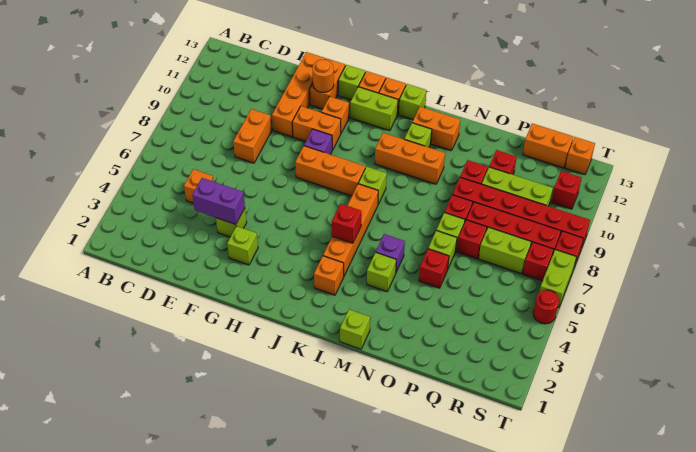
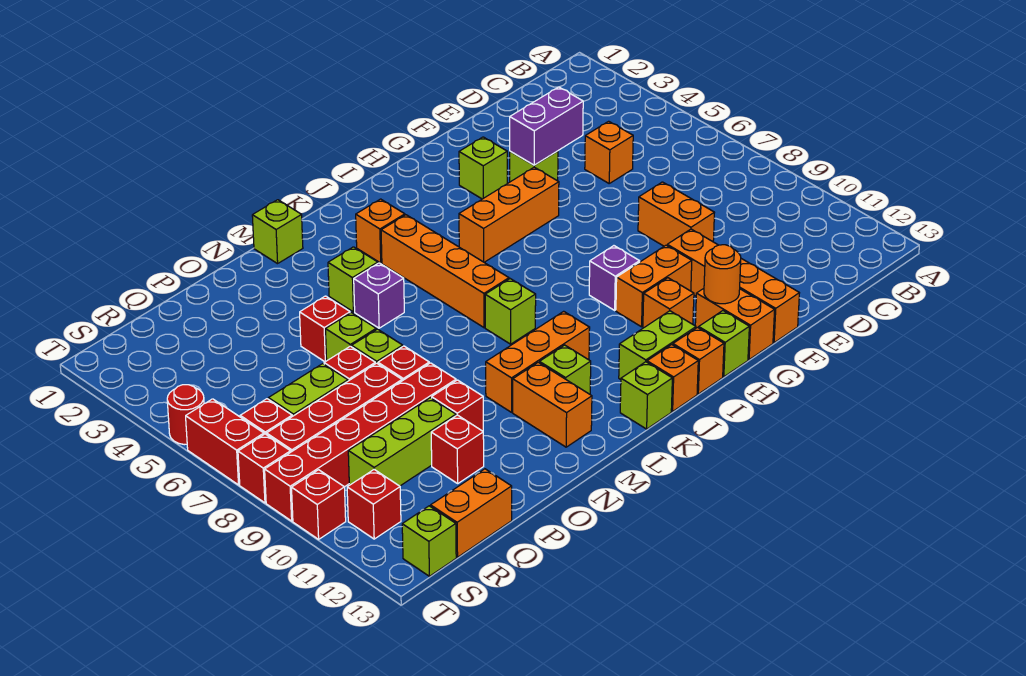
orange 1x3 brick [295,146,365,196] -> orange 1x3 brick moved to [459,167,559,262]
red 1x1 brick [332,204,361,243] -> red 1x1 brick moved to [292,470,346,539]
orange 1x2 brick [412,107,460,151] -> orange 1x2 brick turned to [513,362,592,447]
orange 1x1 brick [565,137,595,175] -> lime 1x1 brick [402,506,456,576]
lime 1x2 brick [540,250,576,308] -> red 1x2 brick [186,399,264,485]

